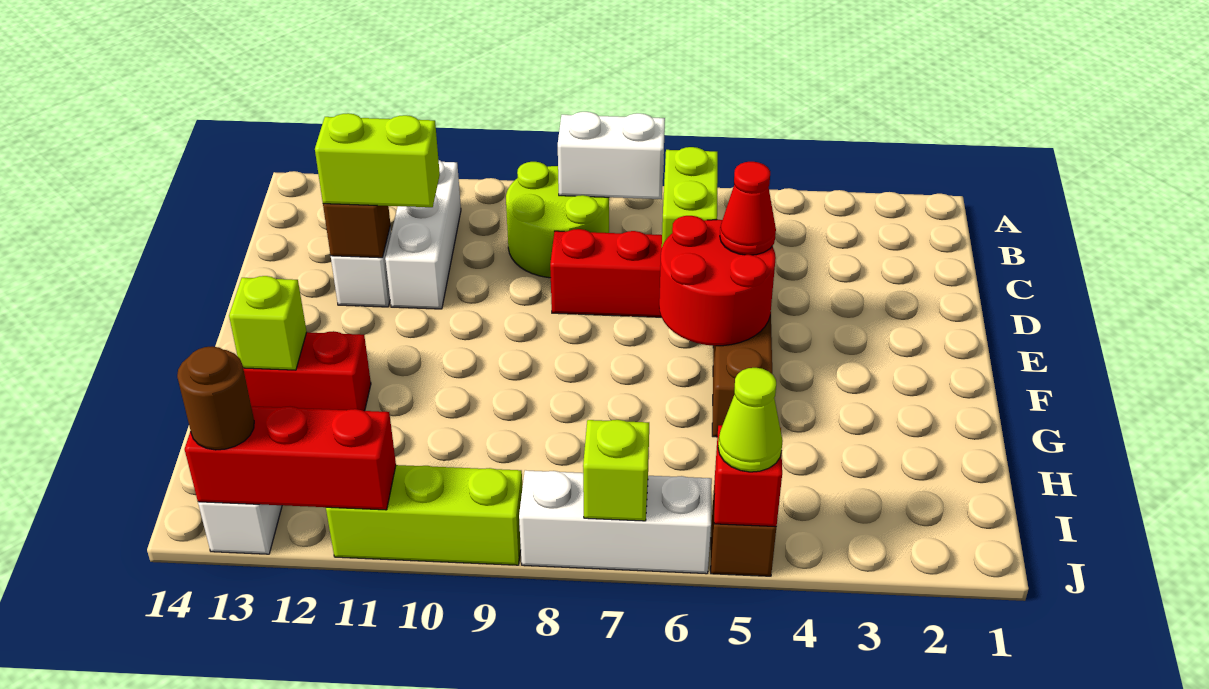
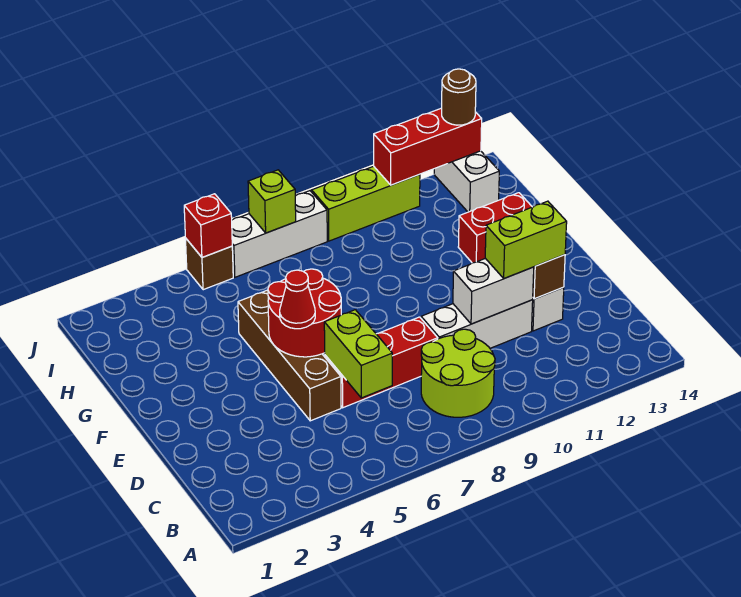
white 1x2 brick [558,112,665,199] -> white 1x2 brick moved to [453,258,534,324]
white 1x3 brick [385,160,461,309] -> white 1x3 brick turned to [421,300,533,348]
lime 1x1 brick [229,276,307,370] -> none
lime 1x1 cone [718,368,783,472] -> none

